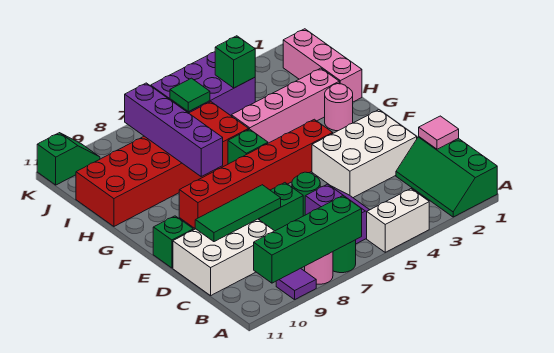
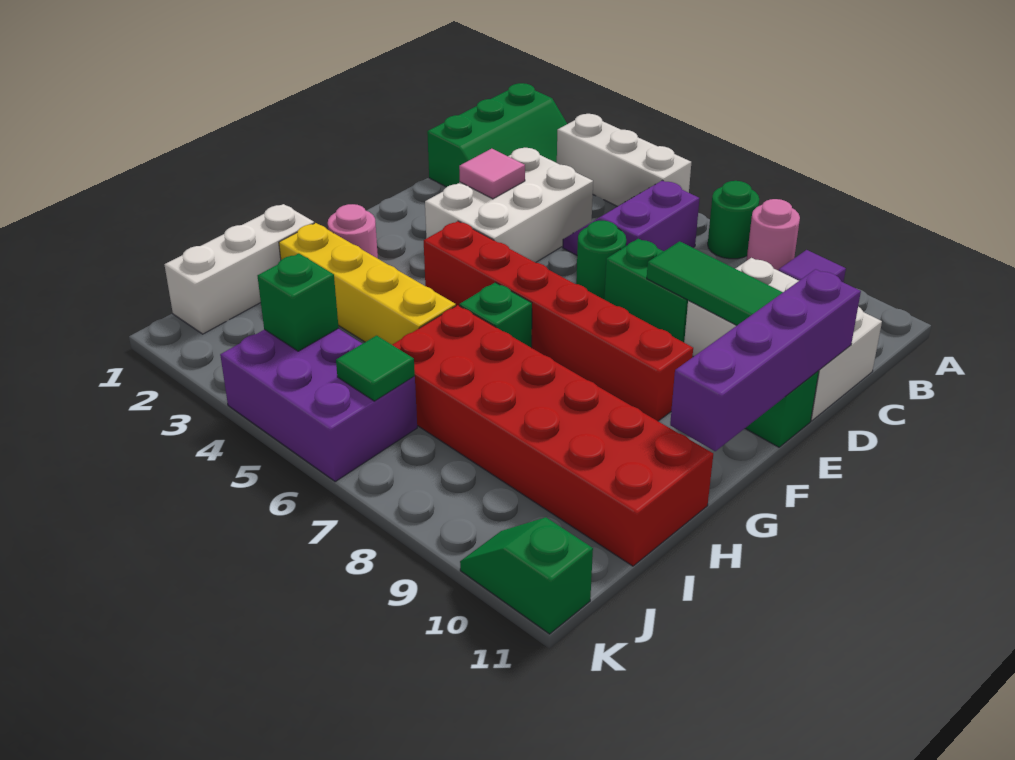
white 1x2 brick [367,189,429,252] -> white 1x3 brick [557,114,691,206]
green 1x4 brick [254,196,362,283] -> none
pink 1x1 tile [419,116,459,149] -> pink 1x1 tile moved to [459,149,525,199]
white 2x3 brick [312,110,417,198] -> white 2x3 brick turned to [425,148,593,263]
purple 1x4 brick [125,83,223,176] -> purple 1x4 brick moved to [670,269,861,451]
pink 1x3 brick [283,29,362,102] -> white 1x3 brick [164,204,314,334]
pink 1x4 brick [231,68,339,143] -> yellow 1x4 brick [279,223,456,345]

